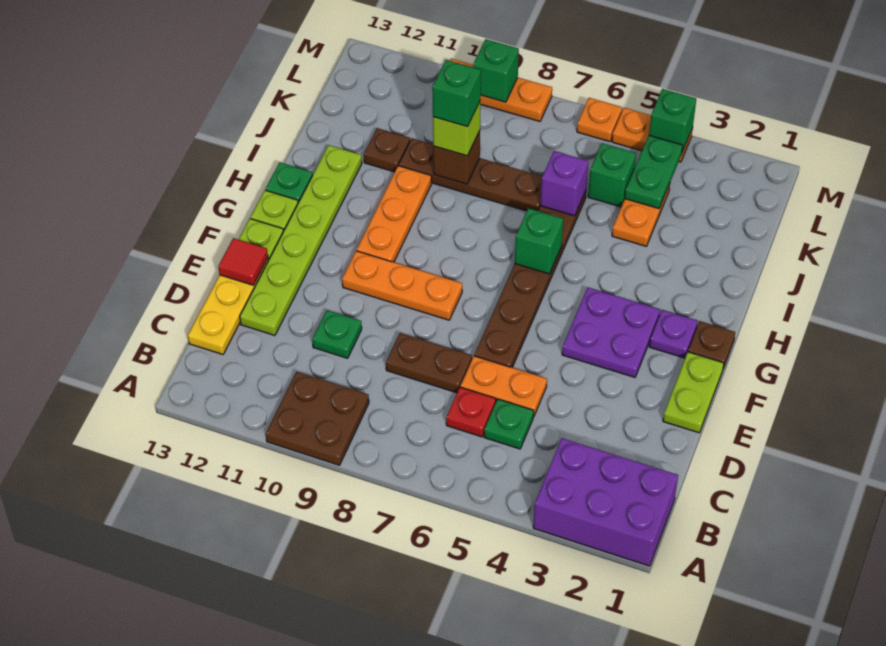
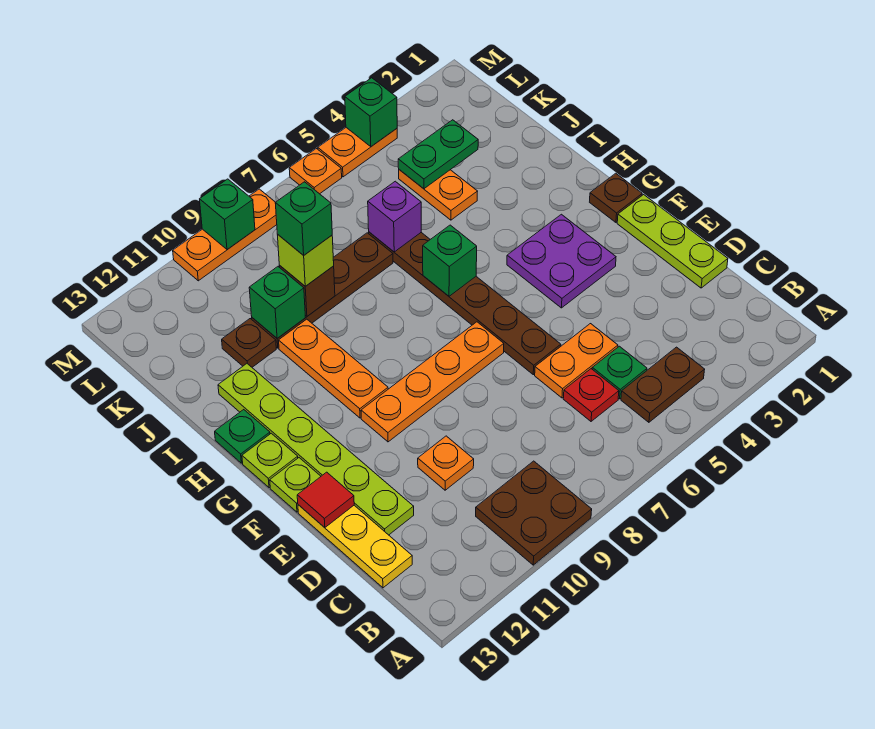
purple 2x3 brick [533,438,678,566] -> none
brown 1x2 plate [386,333,472,393] -> brown 1x2 plate moved to [621,347,705,422]
green 1x1 plate [312,310,362,358] -> orange 1x1 plate [418,436,474,490]
lime 1x2 plate [663,352,724,433] -> lime 1x3 plate [617,195,728,288]
orange 1x3 plate [342,251,462,320] -> orange 1x4 plate [361,322,504,442]
purple 1x1 plate [649,310,698,358] -> none
green 1x2 plate [625,135,683,209] -> green 1x2 plate turned to [398,120,478,189]
green 1x1 brick [588,143,636,207] -> green 1x1 brick moved to [249,267,306,338]

